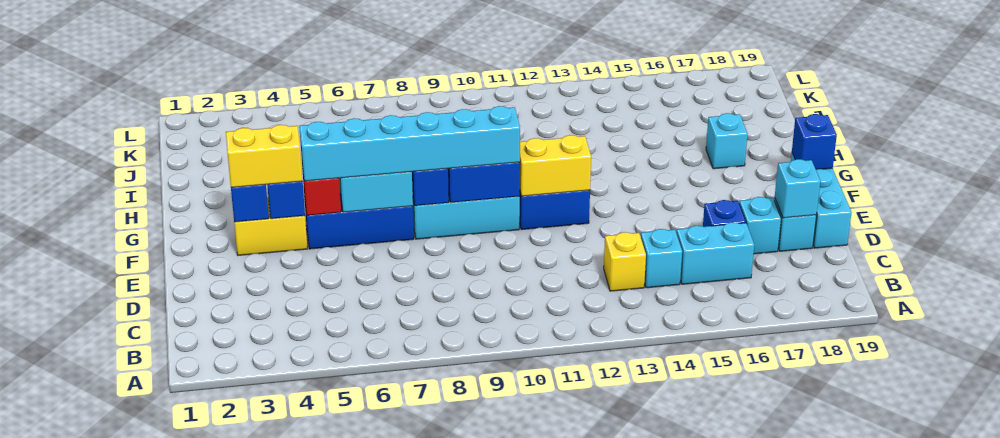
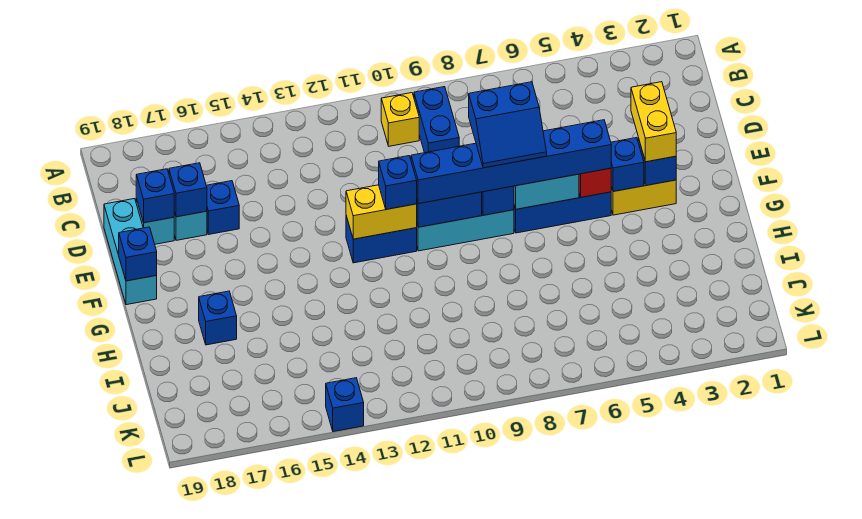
none -> blue 1x2 brick [414,87,459,153]
yellow 1x1 brick [604,232,646,291] -> yellow 1x1 brick moved to [381,93,419,146]
cyan 1x1 brick [641,229,682,288] -> none
cyan 1x2 brick [676,222,754,284] -> none
none -> blue 1x1 brick [169,163,207,217]
cyan 1x1 brick [775,159,820,218] -> blue 1x1 brick [136,169,174,223]
none -> blue 2x2 slope [469,82,547,168]
yellow 1x2 brick [226,125,303,187] -> yellow 1x2 brick turned to [631,82,676,162]
cyan 1x6 brick [299,106,520,181] -> blue 1x6 brick [411,120,611,204]
none -> blue 1x1 brick [379,156,417,209]
cyan 1x1 brick [706,113,748,169] -> blue 1x1 brick [199,291,237,345]
none -> blue 1x1 brick [326,378,364,432]

